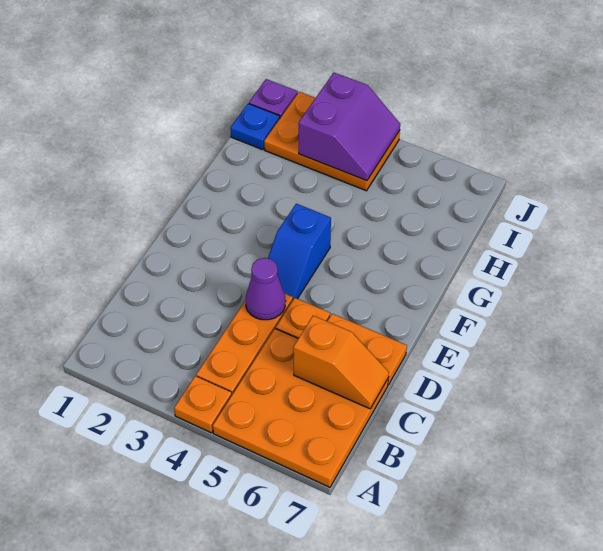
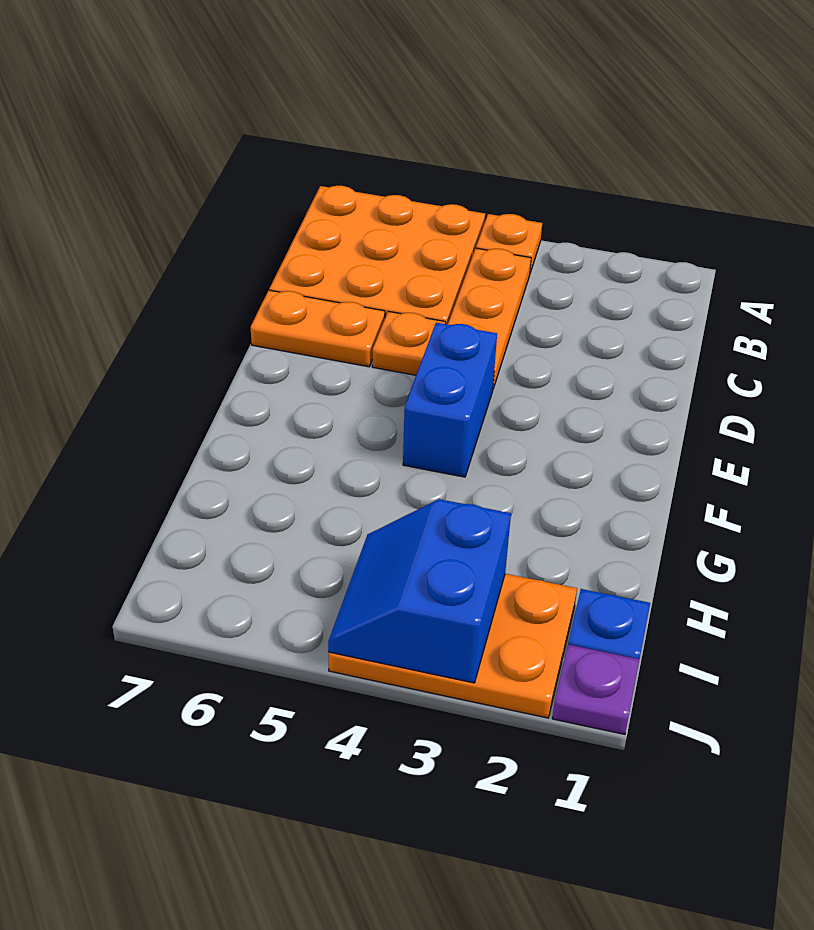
orange 1x2 slope [293,316,389,409] -> none
purple 1x1 cone [245,258,285,320] -> none
blue 1x2 slope [268,204,331,299] -> blue 1x2 brick [403,322,497,477]
purple 2x2 slope [299,73,400,181] -> blue 2x2 slope [328,499,511,683]

